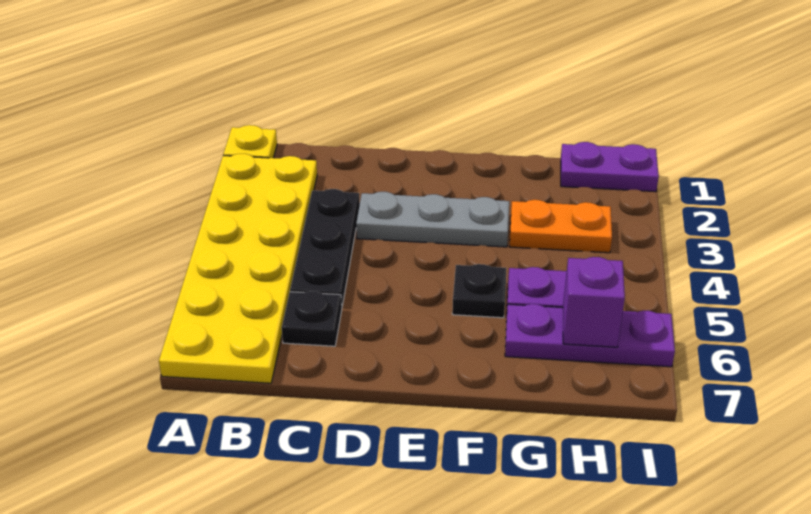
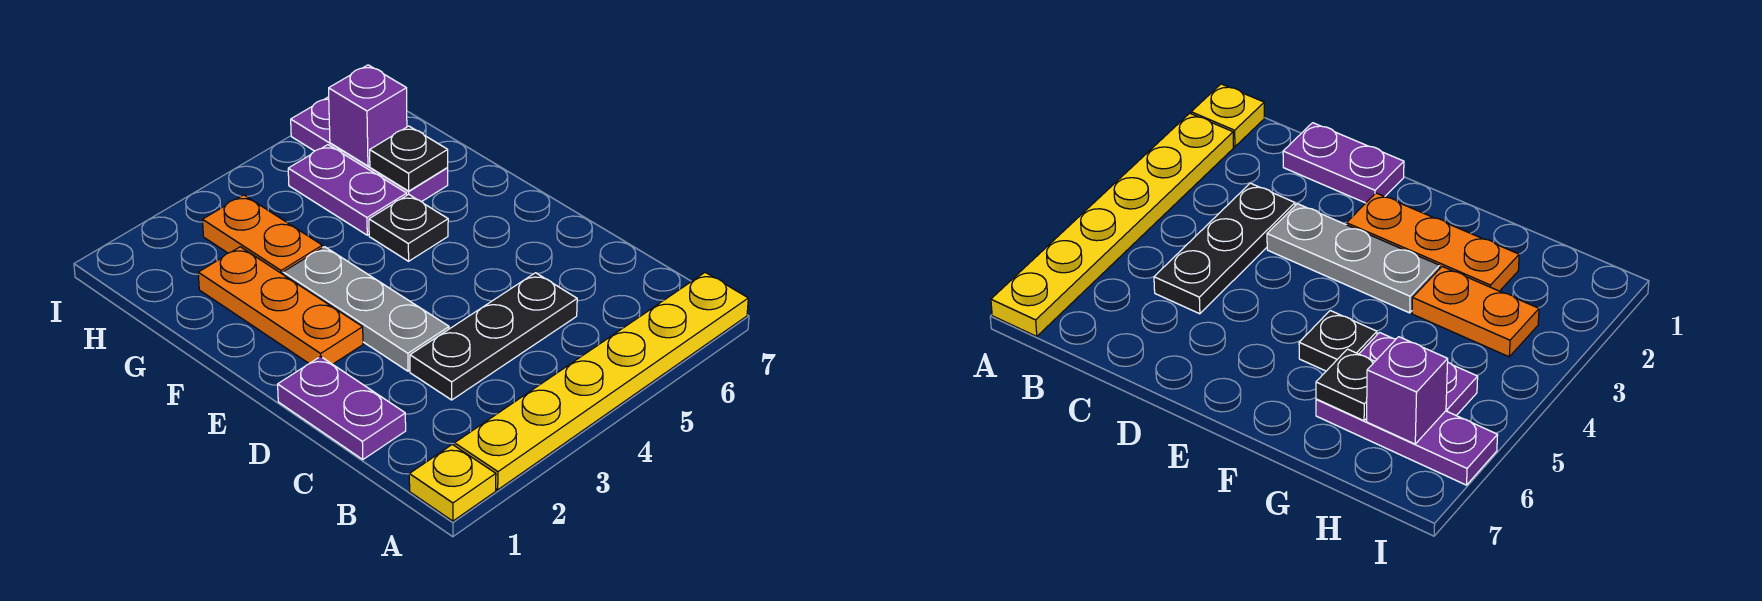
yellow 2x6 plate [159,154,317,383] -> yellow 1x6 plate [454,272,748,490]
black 1x1 plate [282,291,342,346] -> black 1x1 plate moved to [370,126,448,191]
none -> orange 1x3 plate [198,247,363,364]
purple 1x2 plate [561,142,659,192] -> purple 1x2 plate moved to [278,356,406,459]

